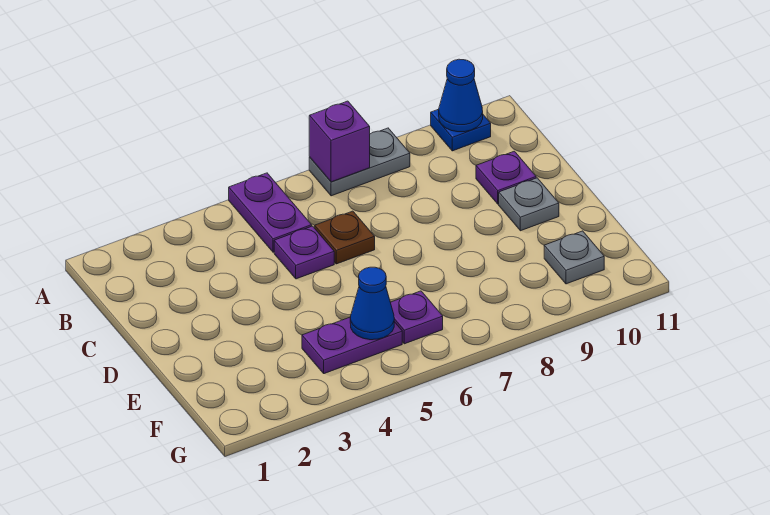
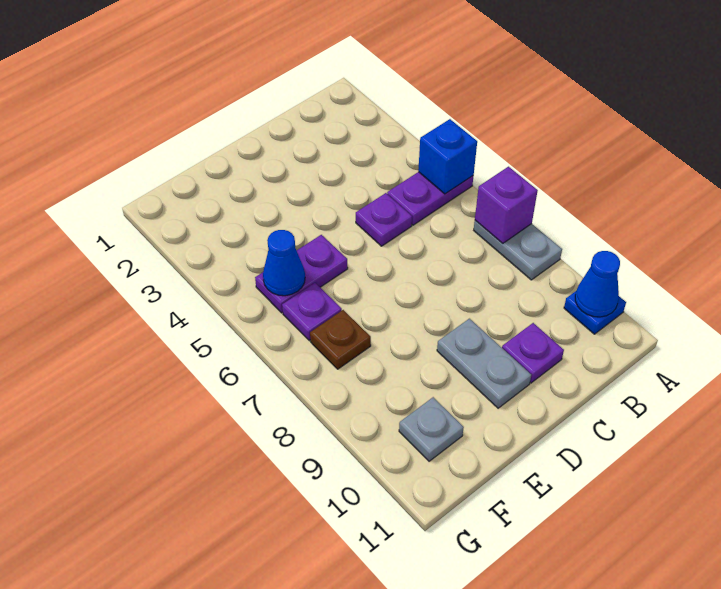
none -> blue 1x1 brick [418,119,477,194]
brown 1x1 plate [315,211,375,264] -> brown 1x1 plate moved to [310,310,371,369]
grey 1x1 plate [499,178,559,231] -> grey 1x2 plate [437,319,531,408]
purple 1x2 plate [302,317,402,374] -> purple 1x2 plate turned to [255,235,348,313]

